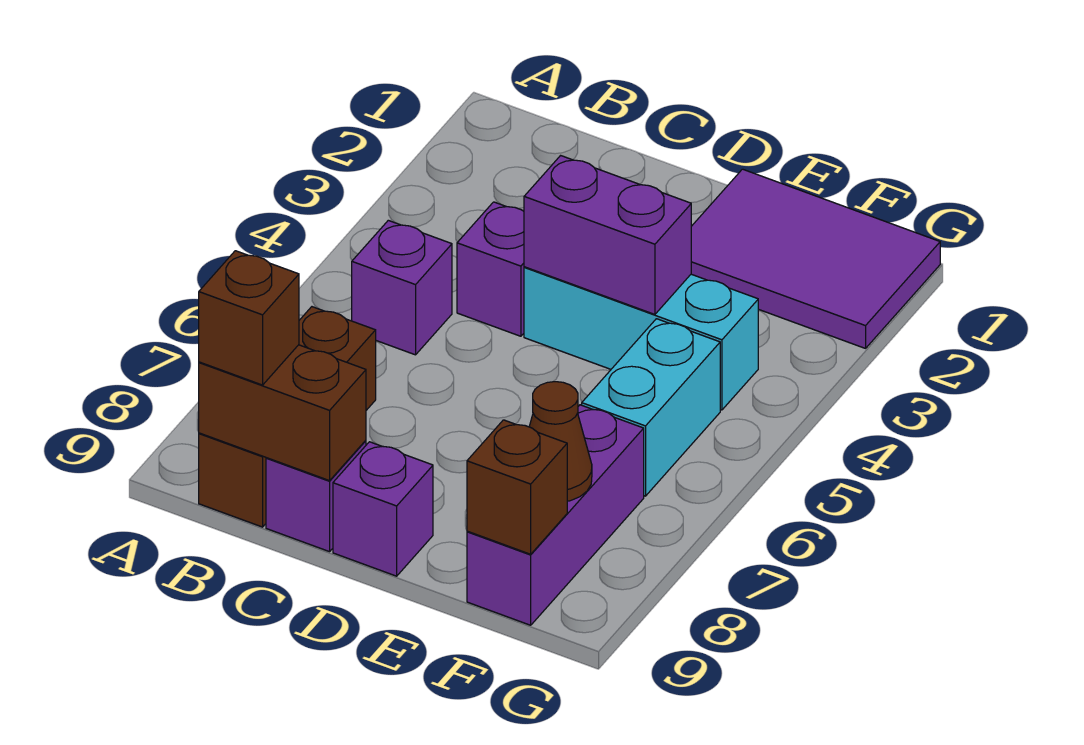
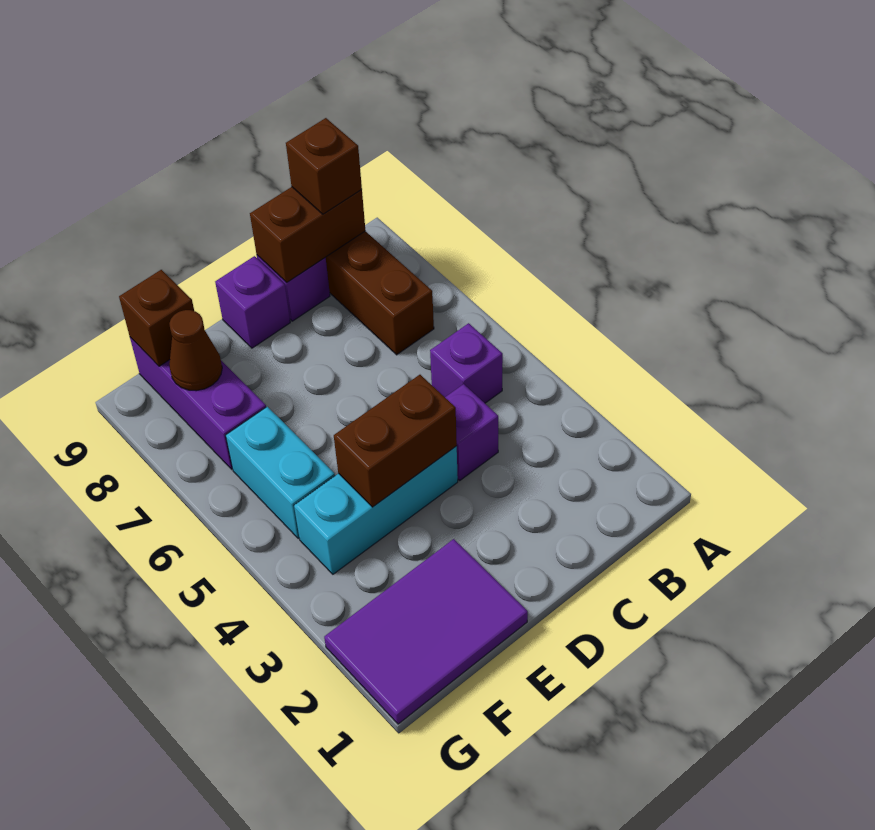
purple 1x2 brick [524,156,691,314] -> brown 1x2 brick [334,375,457,507]

